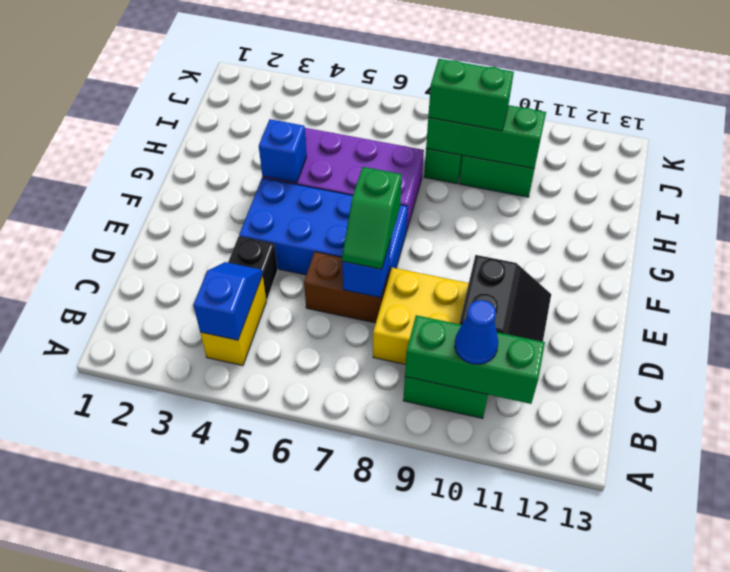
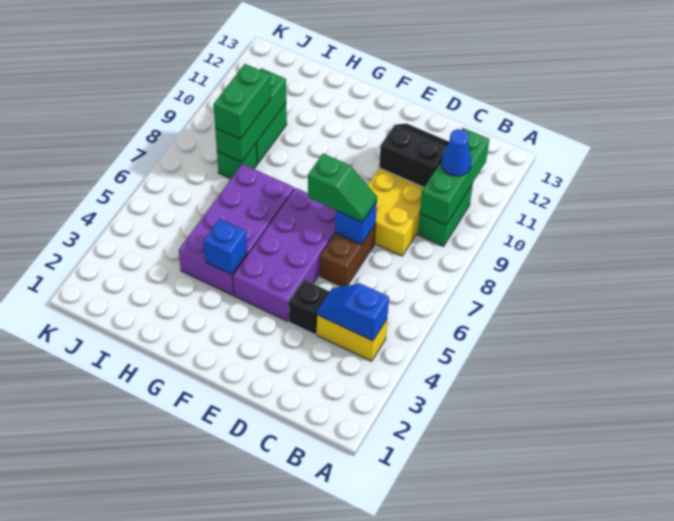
blue 2x4 brick [239,178,408,275] -> purple 2x4 brick [233,188,336,321]

